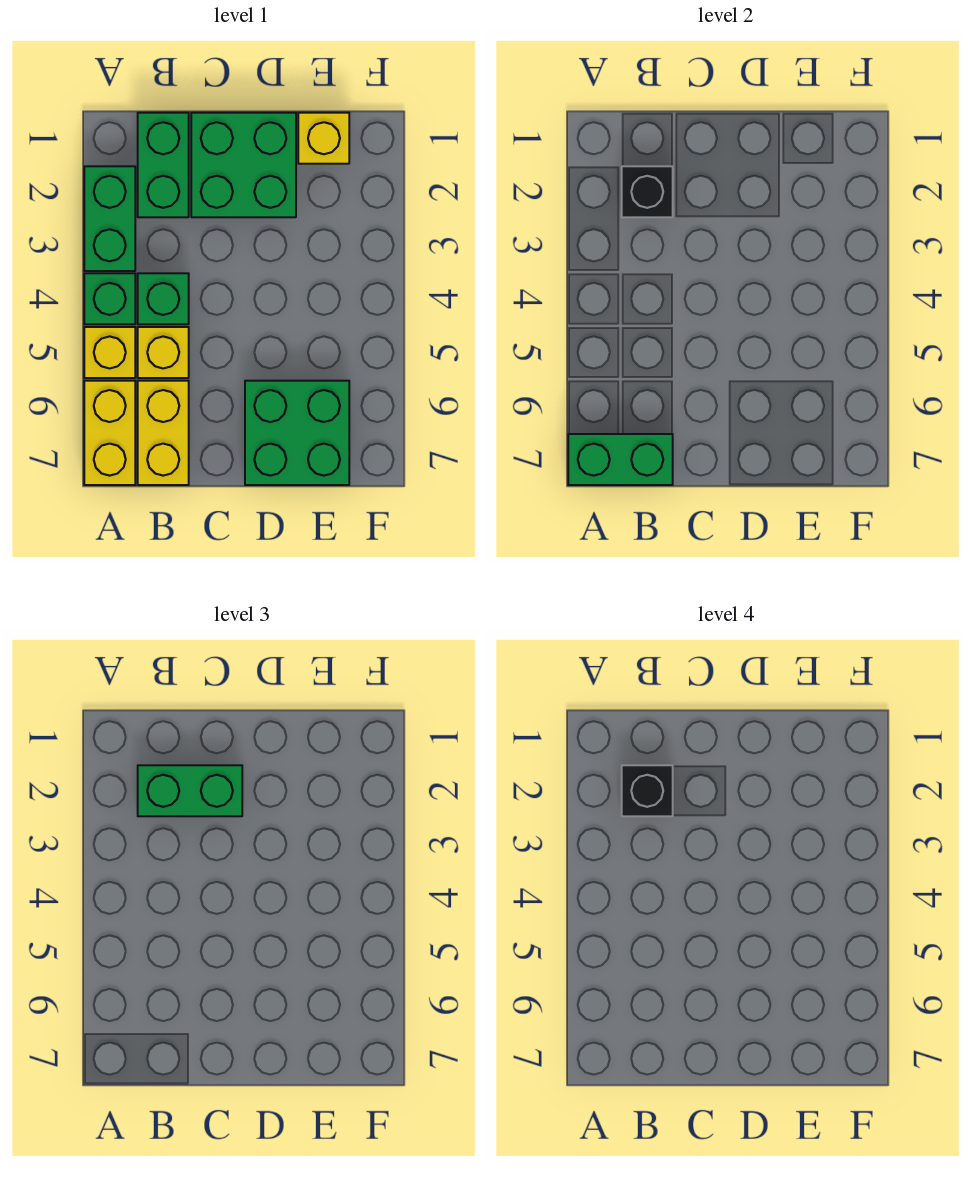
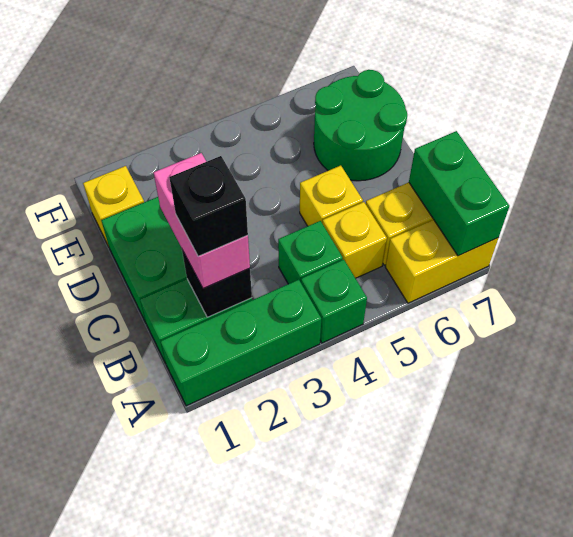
green 1x2 brick [84,166,135,271] -> green 1x3 brick [161,280,321,406]
yellow 1x1 brick [84,327,135,378] -> yellow 1x1 brick moved to [300,166,363,226]
green 1x2 brick [138,765,242,816] -> pink 1x2 brick [153,153,250,289]
green 2x2 brick [245,381,349,485] -> green 2x2 round brick [314,70,407,181]

